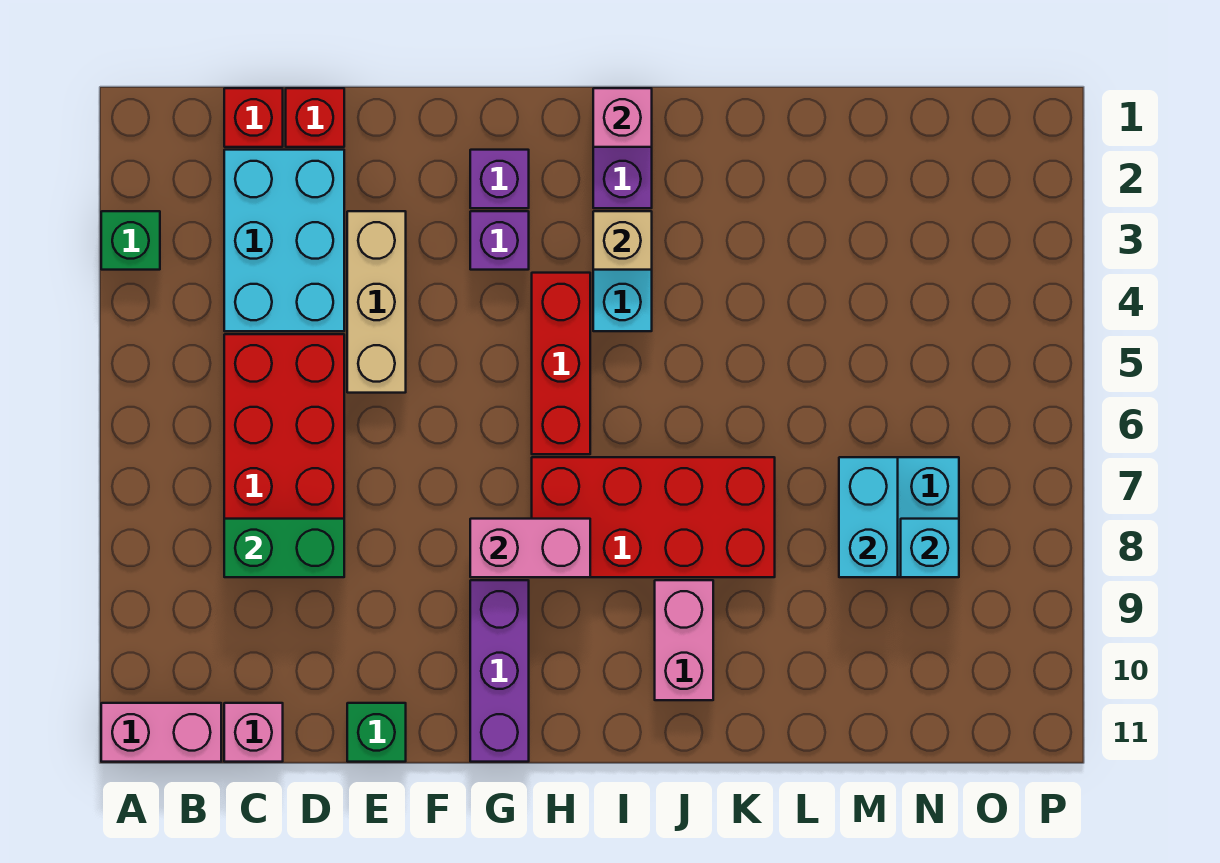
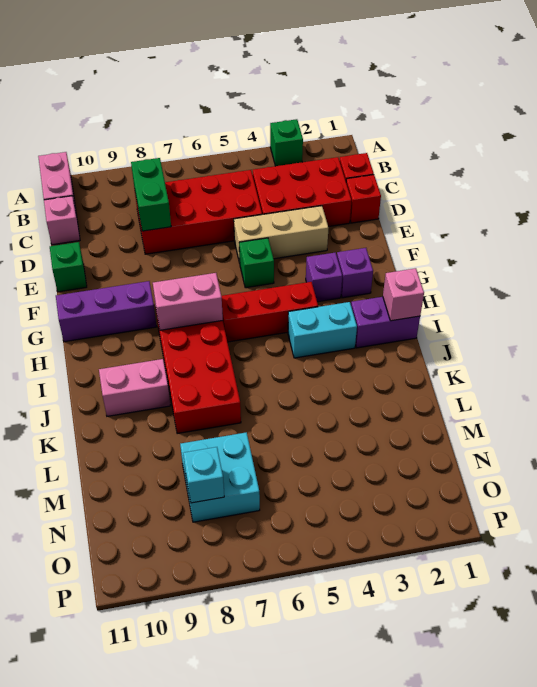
cyan 2x3 brick [224,150,344,331] -> red 2x3 brick [253,157,352,227]
none -> green 1x1 brick [239,238,274,288]
pink 1x2 brick [470,519,590,577] -> pink 1x2 brick turned to [153,273,223,330]
tan 1x1 brick [593,211,652,270] -> none
cyan 1x2 brick [839,457,898,577] -> none

